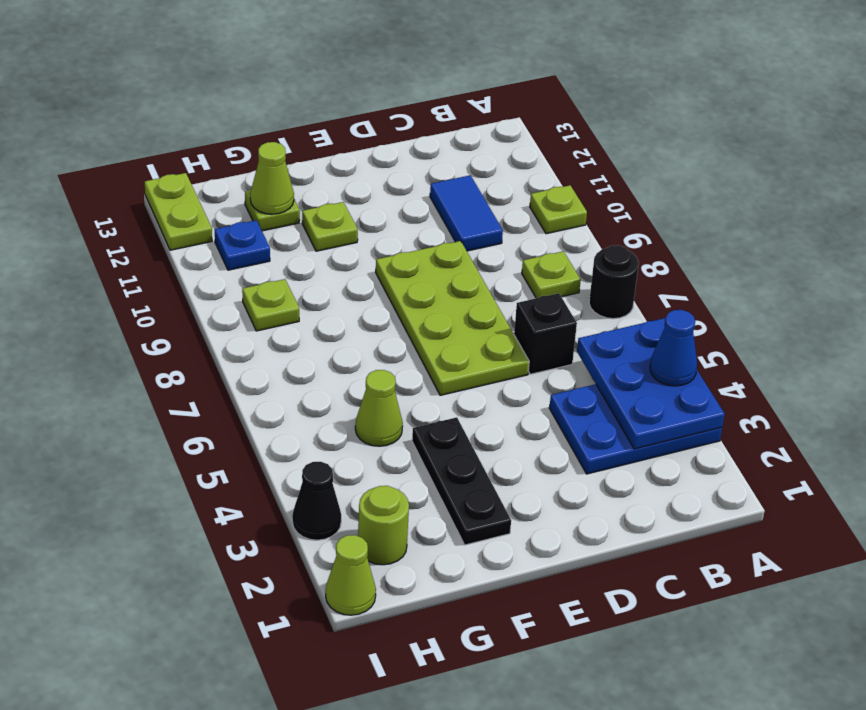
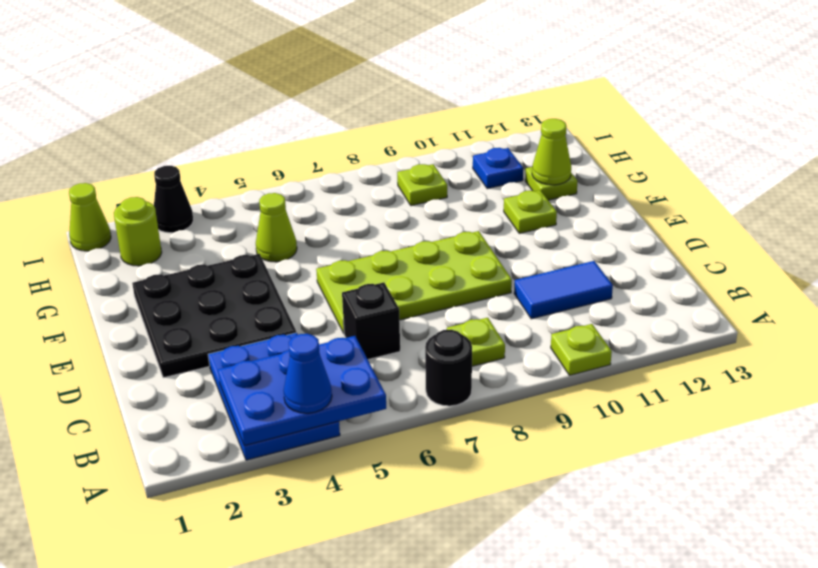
black 1x3 plate [412,417,511,545] -> black 3x3 plate [132,254,296,378]
lime 1x2 plate [145,173,212,250] -> none

